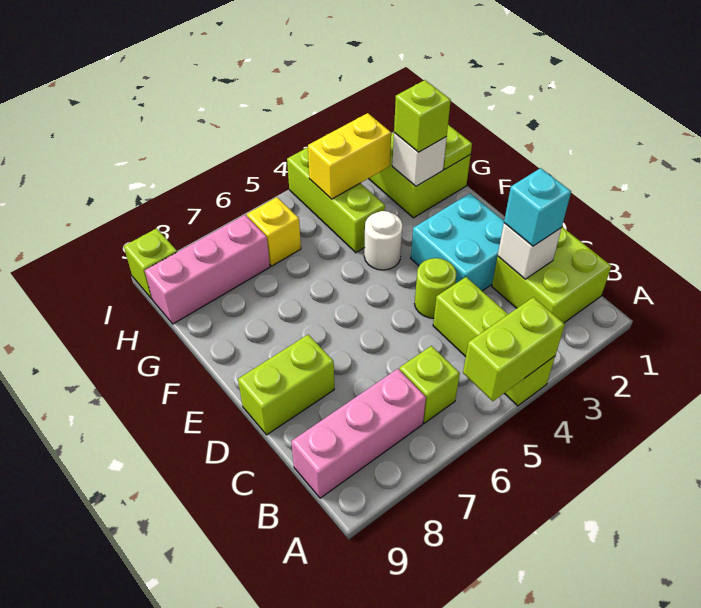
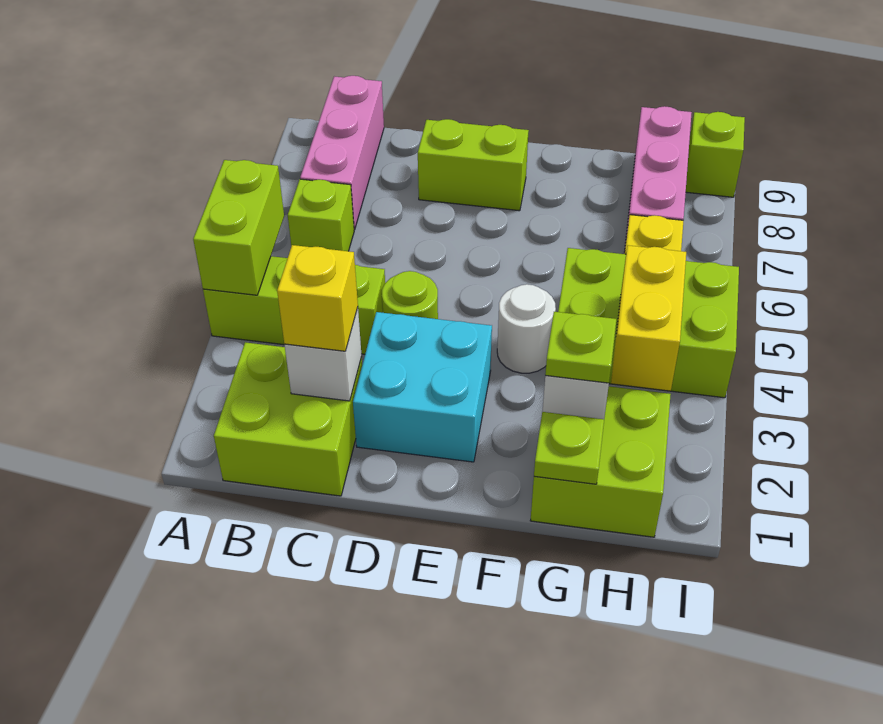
cyan 1x1 brick [504,168,571,246] -> yellow 1x1 brick [277,245,358,351]
lime 1x2 brick [238,335,334,435] -> lime 1x2 brick turned to [418,119,529,211]
lime 1x1 brick [394,80,451,152] -> lime 1x1 plate [545,312,616,383]
lime 1x3 brick [287,148,385,253] -> lime 2x3 brick [558,248,739,398]

